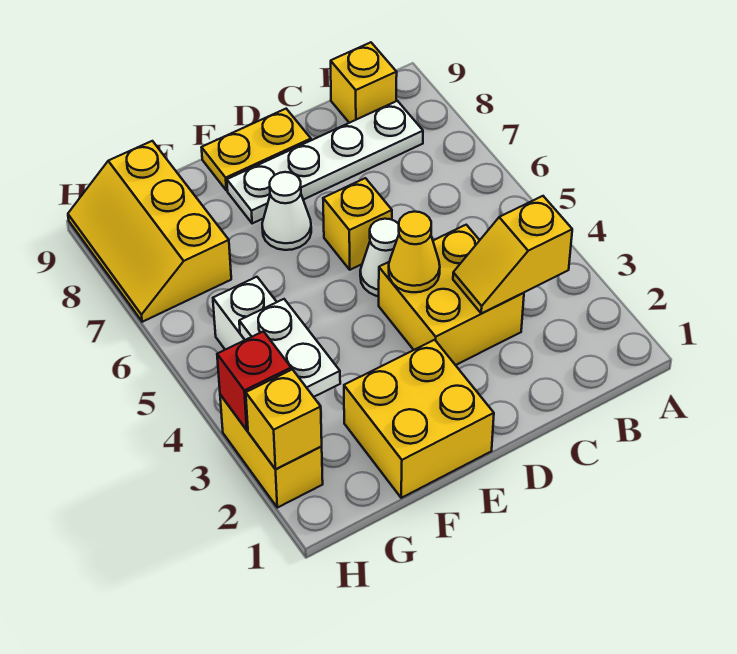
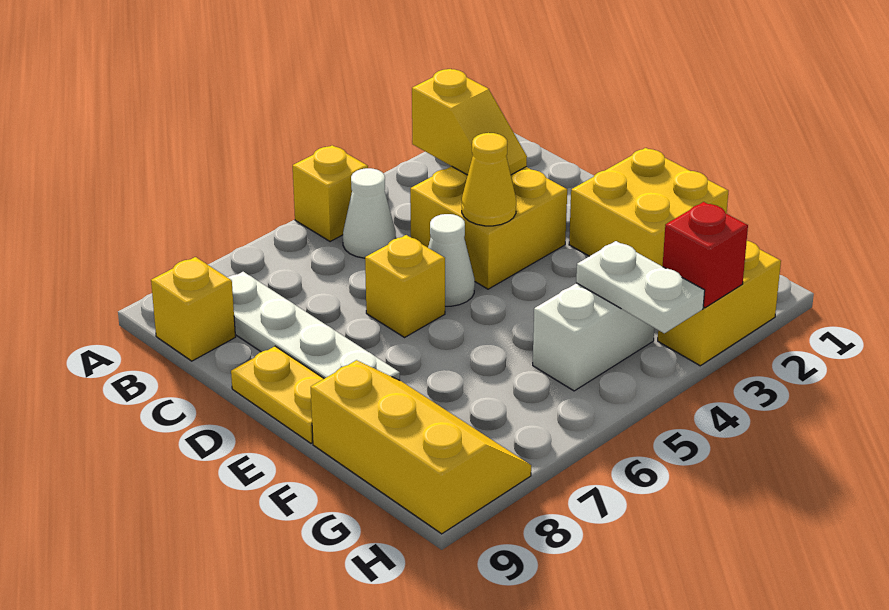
white 1x1 cone [262,172,311,250] -> white 1x1 cone moved to [343,168,396,258]
white 1x2 plate [239,299,340,397] -> white 1x2 plate turned to [576,241,705,333]
yellow 2x3 slope [68,141,231,322] -> yellow 2x3 slope turned to [311,360,531,534]
yellow 1x1 brick [246,370,322,469] -> yellow 1x1 brick moved to [293,145,368,242]

